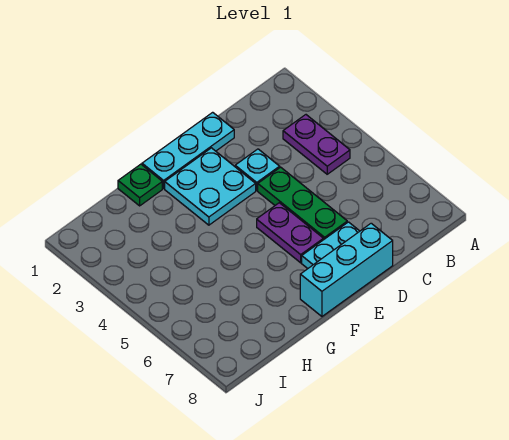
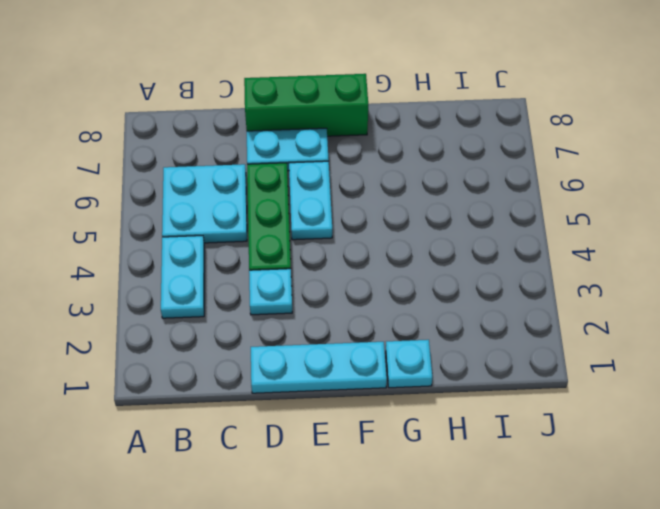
purple 1x2 plate [283,115,350,174] -> cyan 1x2 plate [161,236,204,318]
cyan 1x3 brick [300,223,393,316] -> green 1x3 brick [244,74,368,136]
cyan 2x2 plate [165,148,256,225] -> cyan 2x2 plate moved to [162,164,247,243]
purple 1x2 plate [257,203,323,263] -> cyan 1x2 plate [289,161,332,240]
green 1x1 plate [118,164,162,206] -> cyan 1x1 plate [386,340,432,388]

